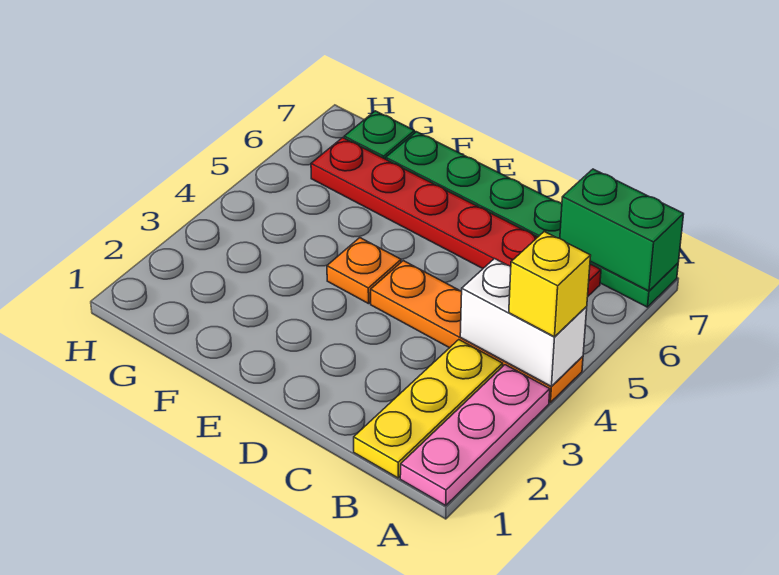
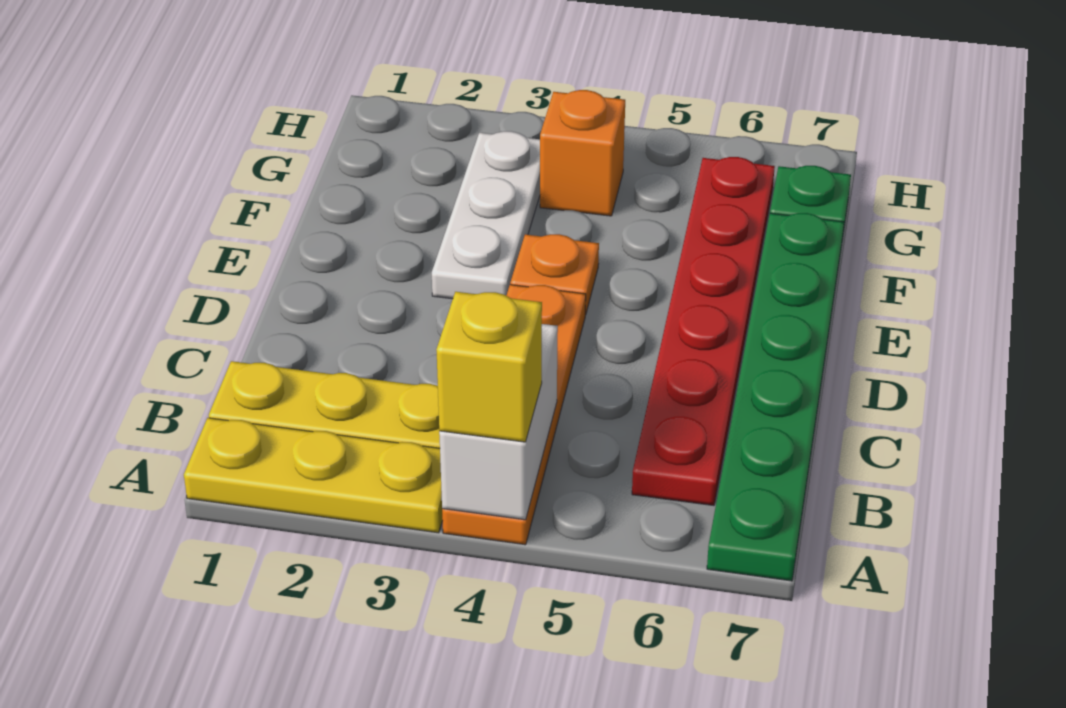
pink 1x3 plate [400,365,550,505] -> yellow 1x3 plate [184,418,443,533]
green 1x2 brick [560,169,684,291] -> none
none -> white 1x3 plate [432,131,540,299]
none -> orange 1x1 brick [540,90,625,216]

